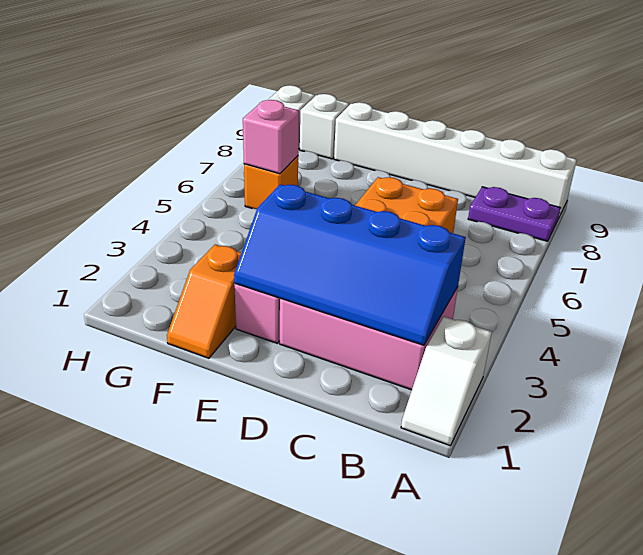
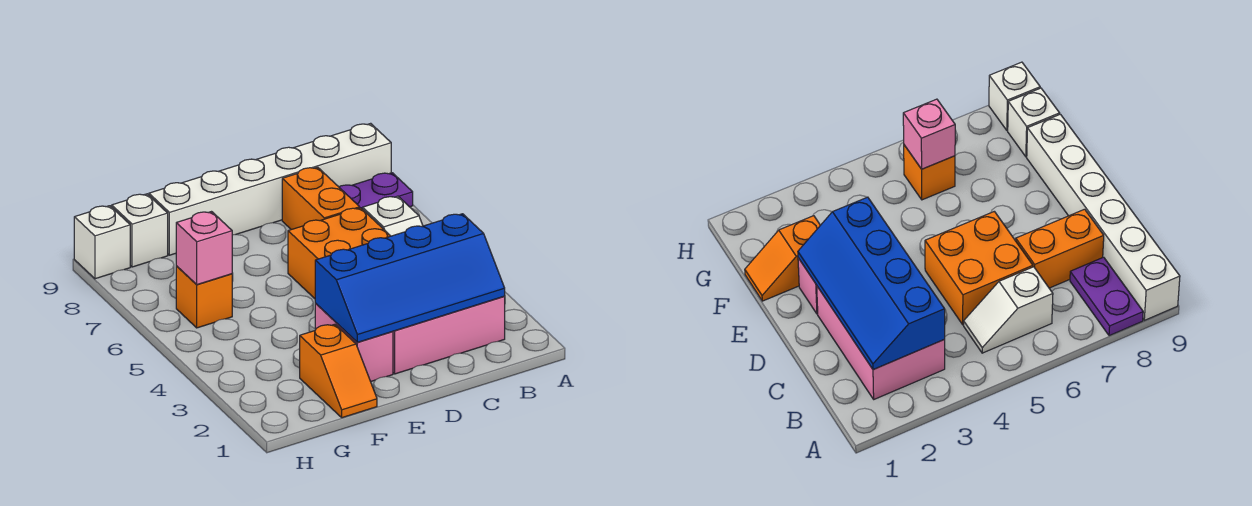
white 1x2 slope [401,317,492,446] -> white 1x2 slope moved to [363,196,423,236]
none -> orange 1x2 brick [282,167,360,230]

